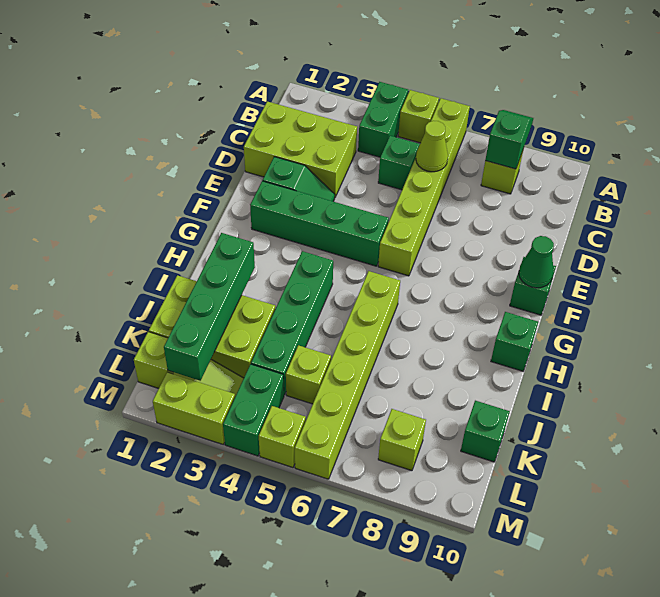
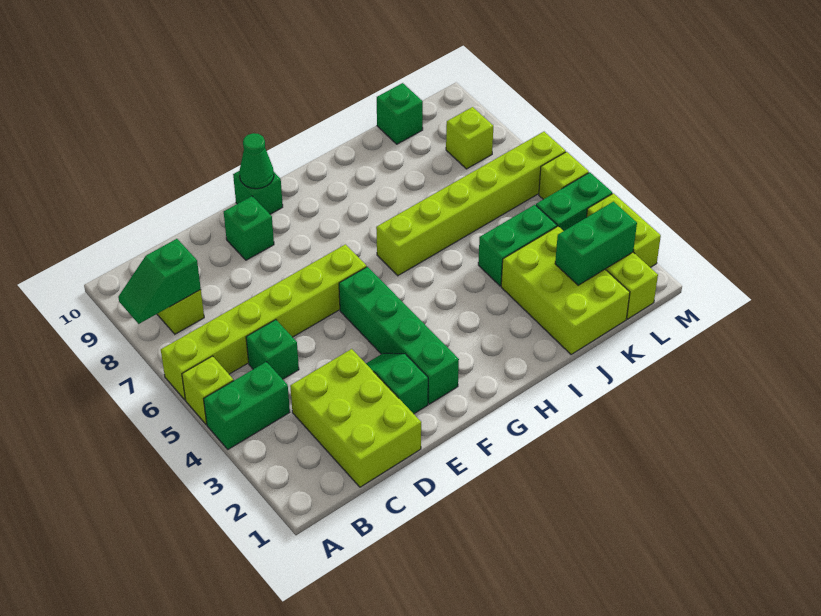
lime 1x1 cone [416,121,448,172] -> none
green 1x4 brick [251,251,333,395] -> green 1x2 brick [478,205,557,286]
green 1x1 brick [491,312,538,371] -> green 1x1 brick moved to [224,196,274,260]
green 1x4 brick [164,233,255,381] -> green 1x2 brick [555,202,637,285]
lime 1x1 brick [286,345,331,404] -> none

